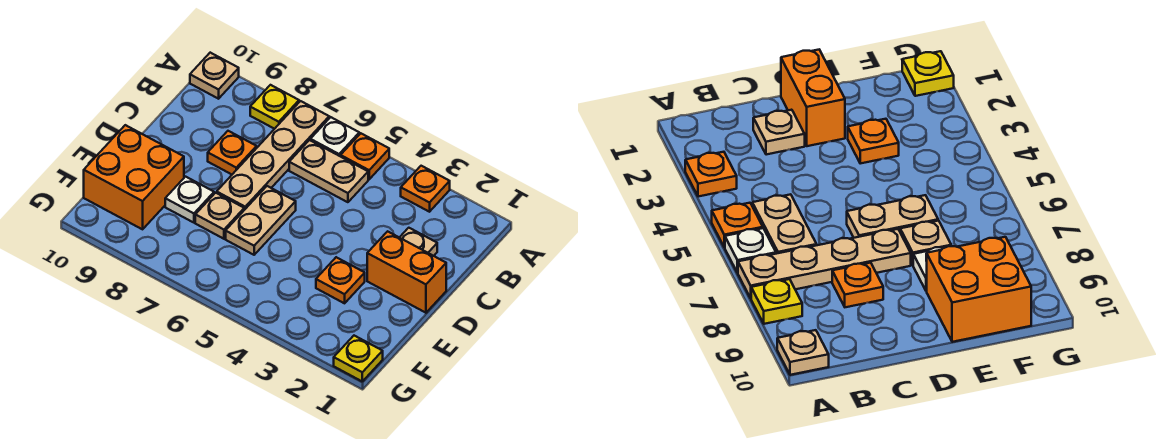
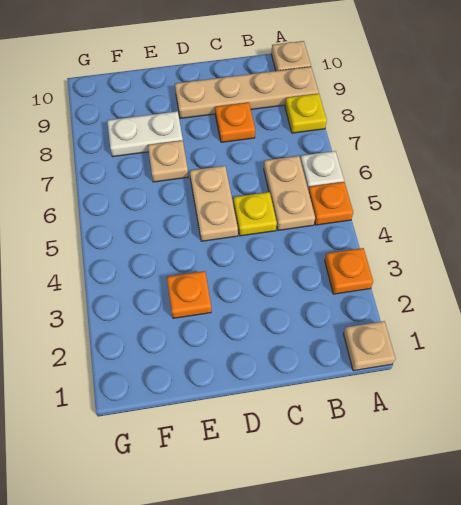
tan 1x4 plate [217,101,329,210] -> tan 1x4 plate moved to [175,67,319,119]
tan 1x1 plate [399,228,437,256] -> tan 1x1 plate moved to [343,321,395,371]
orange 1x2 brick [367,231,446,313] -> none
tan 1x2 plate [226,186,296,255] -> tan 1x2 plate turned to [190,166,238,241]
white 1x1 plate [165,177,214,223] -> white 1x2 plate [107,111,183,157]
orange 2x2 brick [84,125,184,229] -> none
yellow 1x1 plate [334,336,383,381] -> yellow 1x1 plate moved to [233,192,277,236]

